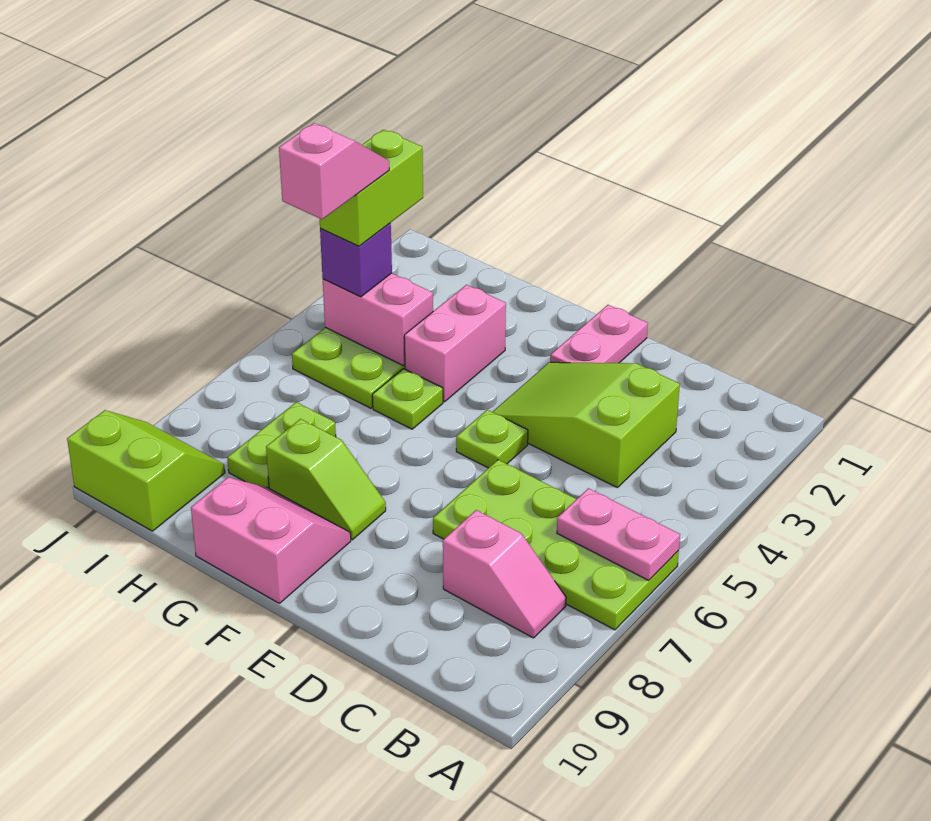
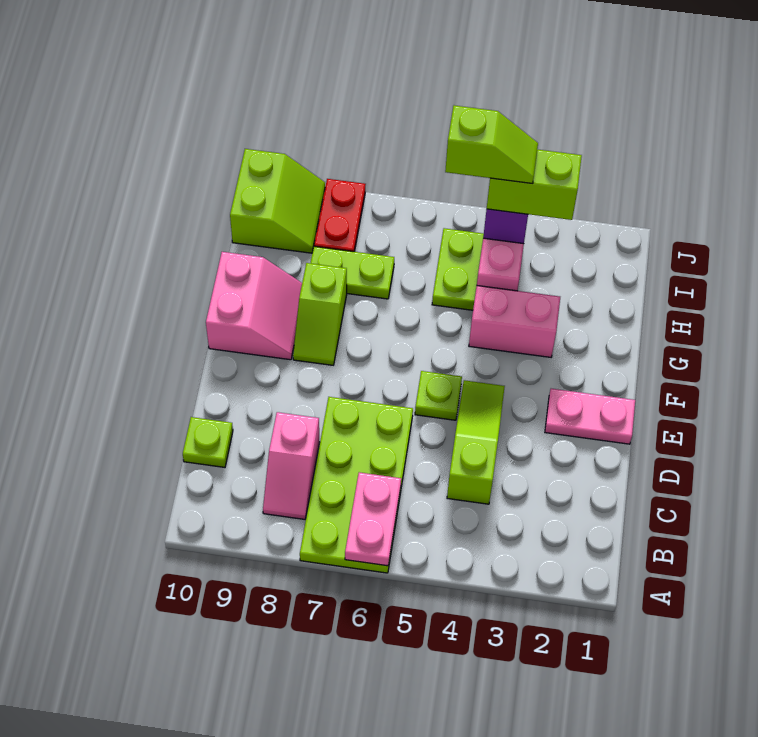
lime 2x3 slope [493,362,680,488] -> lime 1x3 slope [447,380,505,504]
lime 1x1 plate [372,369,443,429] -> lime 1x1 plate moved to [183,417,233,467]
pink 1x2 slope [279,123,389,219] -> lime 1x2 slope [445,105,538,184]
none -> red 1x2 plate [314,179,366,252]

